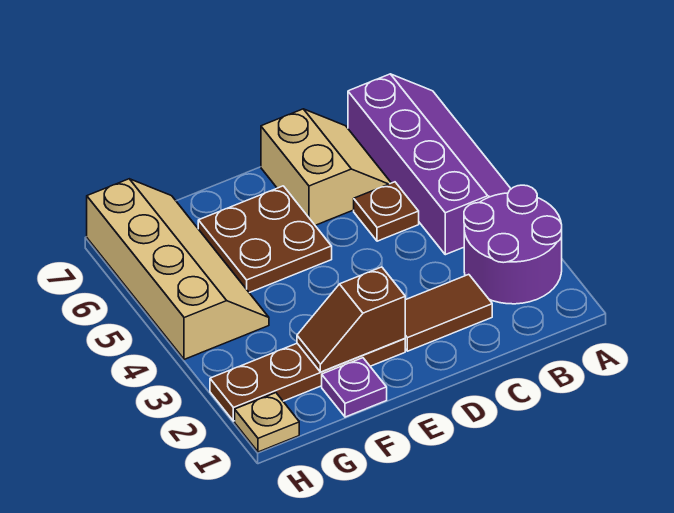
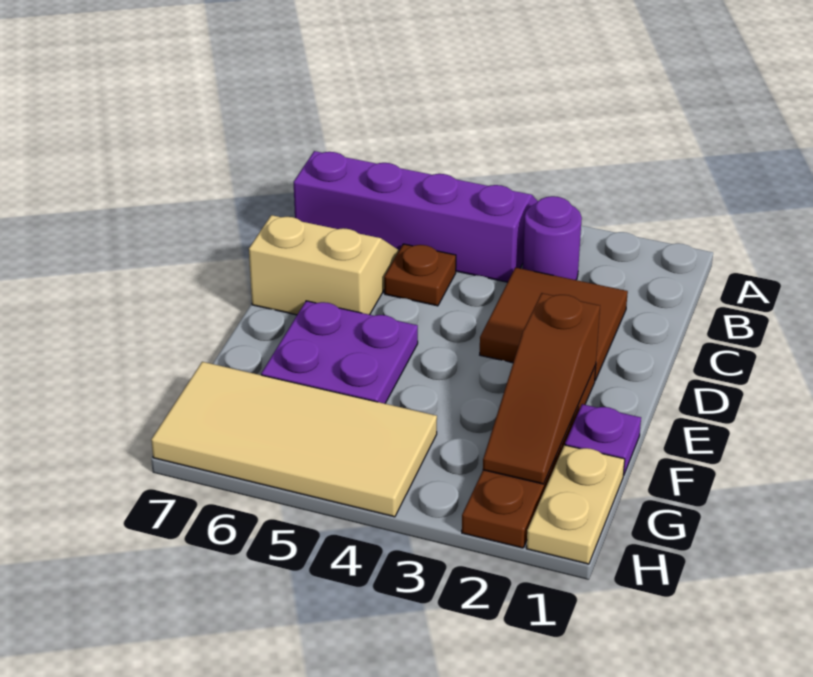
purple 2x2 round brick [464,185,562,304] -> purple 1x1 round brick [522,196,582,280]
brown 1x2 tile [405,274,492,351] -> brown 2x2 tile [480,268,628,380]
brown 1x2 slope [297,267,405,372] -> brown 1x3 slope [483,293,600,484]
brown 2x2 plate [198,186,332,293] -> purple 2x2 plate [261,301,418,404]
tan 2x4 slope [87,179,269,359] -> tan 2x4 tile [151,362,437,517]
tan 1x1 plate [235,393,299,452] -> tan 1x2 plate [526,445,625,564]

